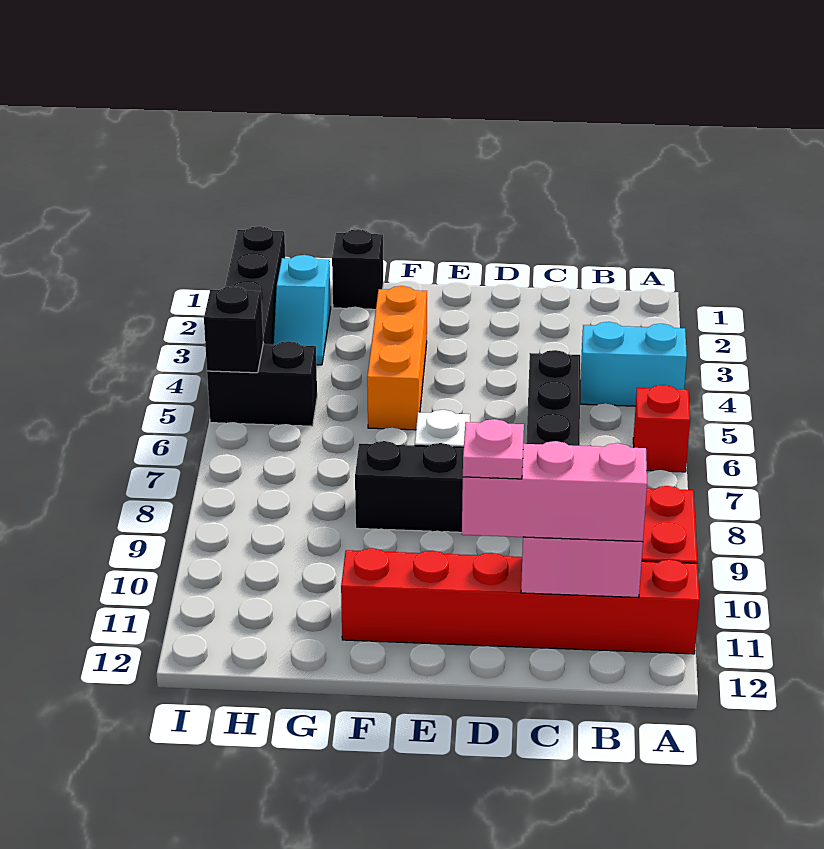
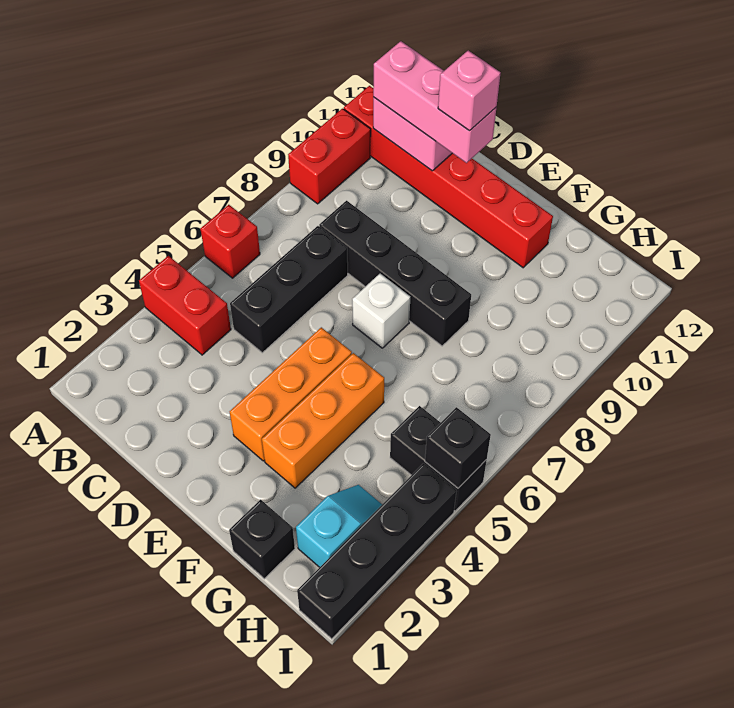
cyan 1x2 brick [580,322,687,406] -> red 1x2 brick [139,256,231,355]
pink 1x1 plate [463,419,524,479] -> pink 1x1 brick [438,50,500,131]
none -> orange 1x3 brick [230,327,352,461]

